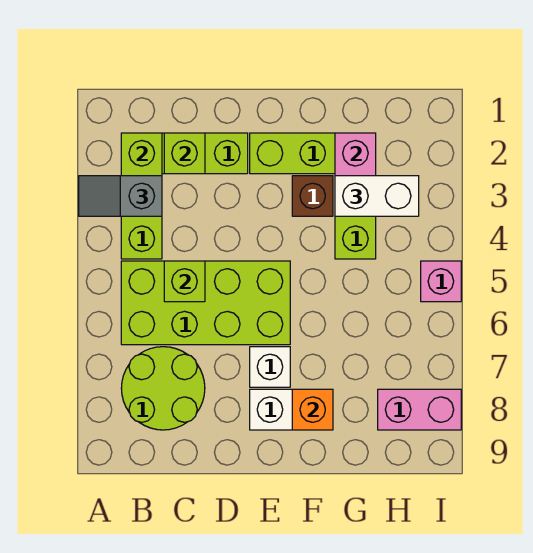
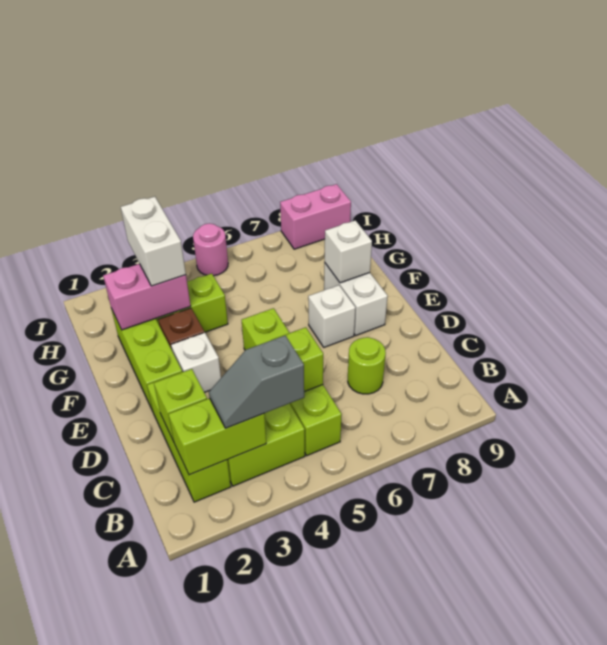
grey 1x2 slope [79,176,162,216] -> grey 1x2 slope turned to [209,336,304,428]
lime 2x4 brick [121,261,290,345] -> lime 1x4 brick [242,308,342,455]
lime 2x2 round brick [121,347,205,430] -> lime 1x1 round brick [348,337,386,394]
none -> white 1x1 brick [171,332,221,392]
orange 1x1 brick [292,389,333,430] -> white 1x1 brick [324,220,372,283]
pink 1x2 brick [378,389,461,430] -> pink 1x2 brick turned to [280,184,351,249]
pink 1x1 brick [421,261,461,302] -> pink 1x1 round brick [193,223,228,276]

